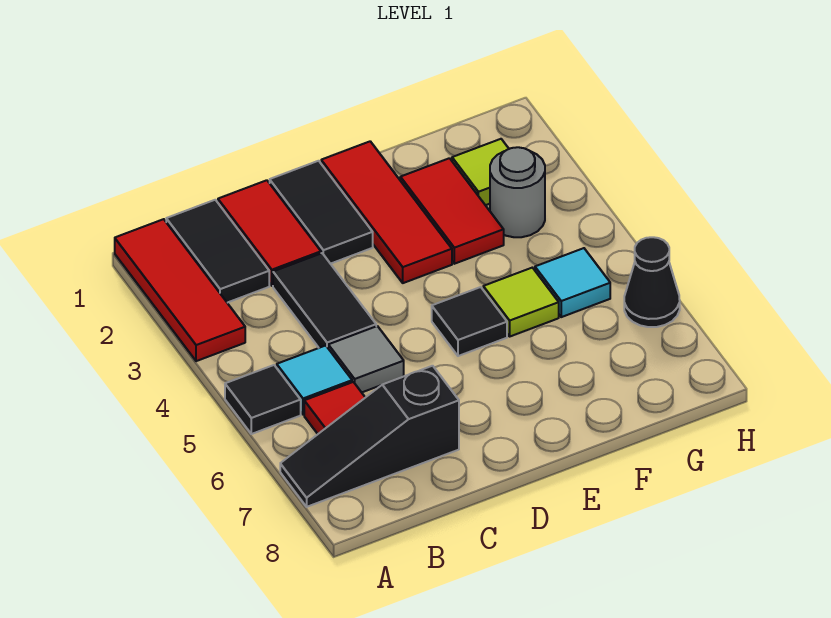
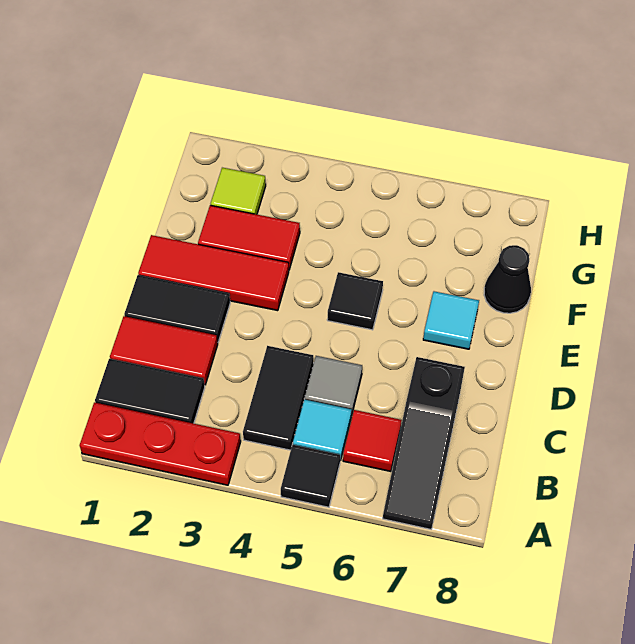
red 1x3 tile [115,219,245,361] -> red 1x3 plate [80,402,241,485]
black 1x2 tile [273,253,376,348] -> black 1x2 tile turned to [243,346,314,450]
lime 1x1 tile [483,268,559,336] -> none
grey 1x1 round brick [490,147,545,237] -> none
cyan 1x1 tile [535,248,610,317] -> cyan 1x1 tile moved to [423,291,479,349]
black 1x1 cone [624,237,680,327] -> black 1x1 cone moved to [484,245,531,313]

